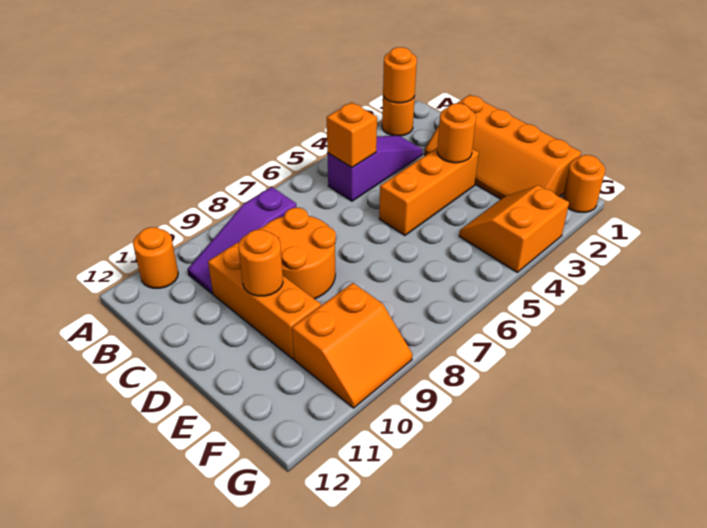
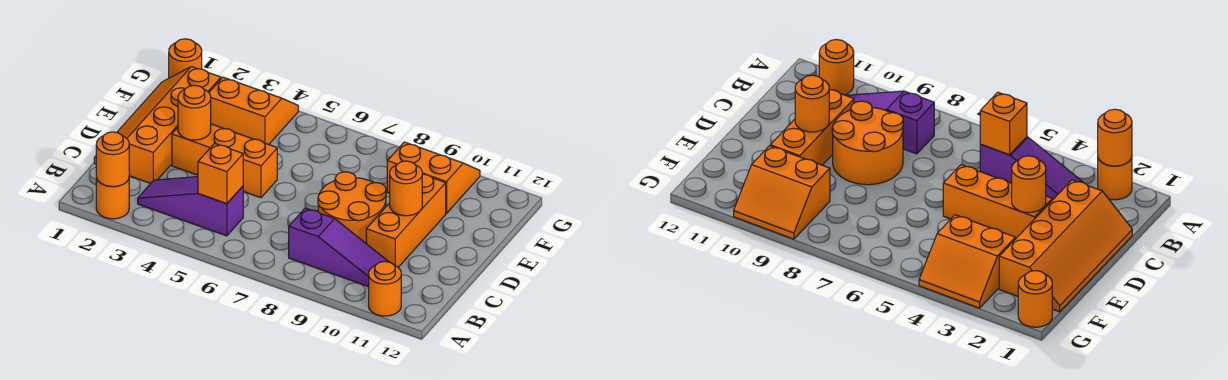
orange 2x4 slope [424,95,581,199] -> orange 2x4 slope turned to [94,67,221,184]
orange 2x2 slope [459,185,569,272] -> orange 2x2 slope turned to [209,77,298,144]

